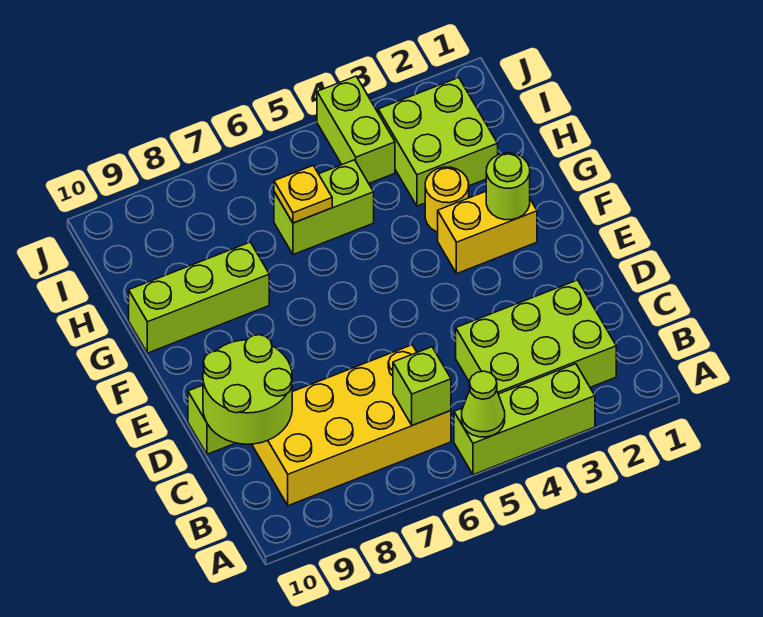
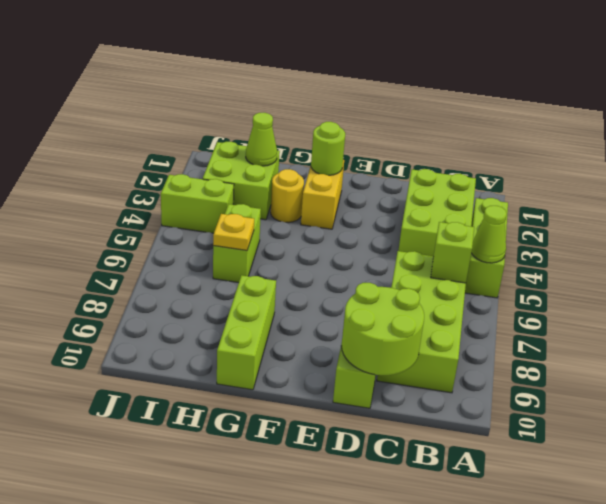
yellow 2x4 brick [252,345,451,506] -> lime 2x4 brick [377,251,466,393]
none -> lime 1x1 cone [246,113,277,166]

